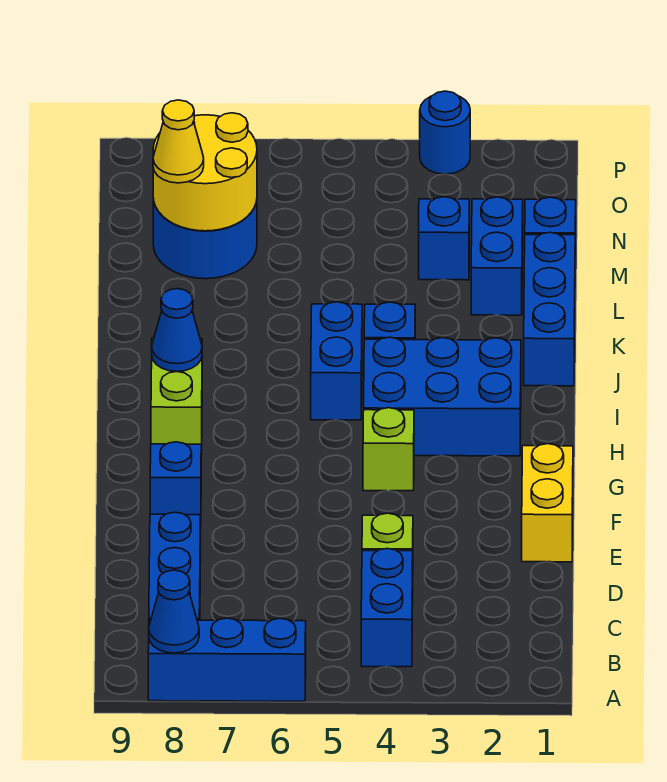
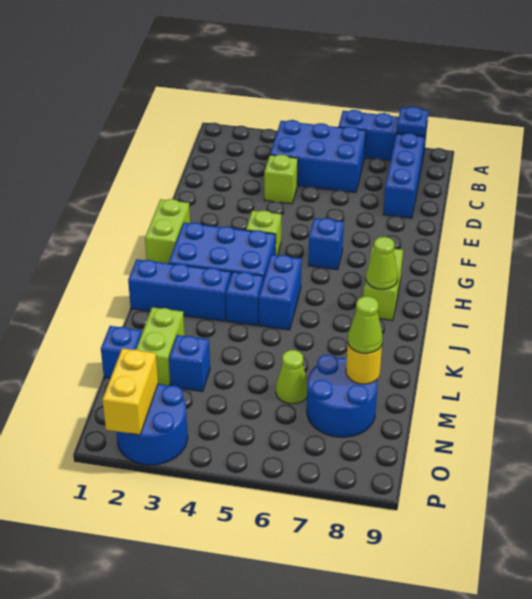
blue 1x1 cone [149,570,199,653] -> blue 1x1 plate [397,107,428,136]
blue 1x2 brick [361,549,413,667] -> blue 2x3 brick [270,120,366,193]
yellow 1x2 brick [522,444,573,562] -> yellow 1x2 brick moved to [102,348,158,435]
blue 1x1 brick [150,442,201,515] -> blue 1x1 brick moved to [308,218,344,270]
none -> lime 1x2 brick [145,199,190,263]
blue 1x1 cone [152,289,202,372] -> lime 1x1 cone [366,237,398,289]
blue 1x3 brick [524,233,575,386] -> blue 1x3 brick turned to [128,259,231,321]
blue 1x2 brick [471,197,523,315] -> lime 1x2 brick [136,307,185,386]
none -> lime 1x1 cone [276,350,307,404]
yellow 2x2 round brick [153,113,257,231] -> yellow 1x1 round brick [346,344,382,384]
yellow 1x1 cone [153,100,204,183] -> lime 1x1 cone [348,296,383,353]
blue 1x1 round brick [420,91,470,174] -> blue 2x2 round brick [116,384,188,465]

